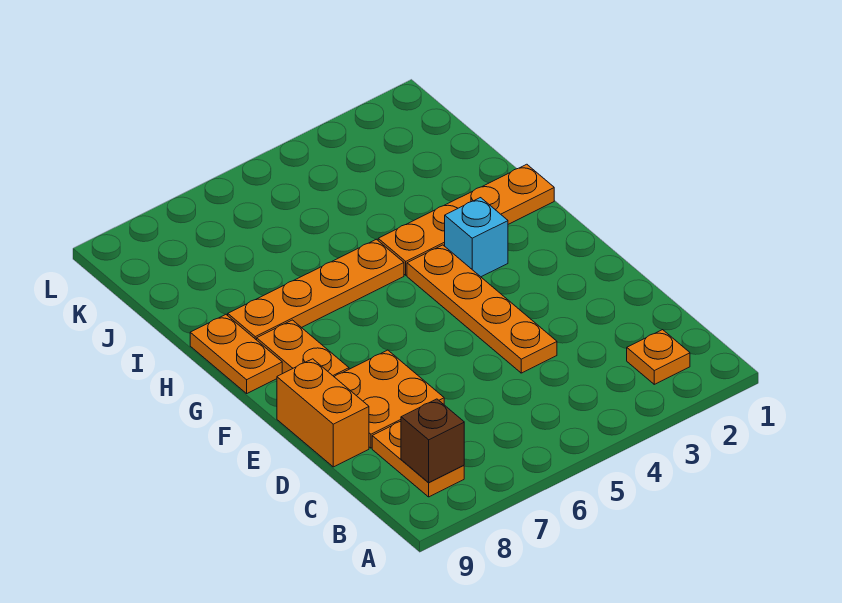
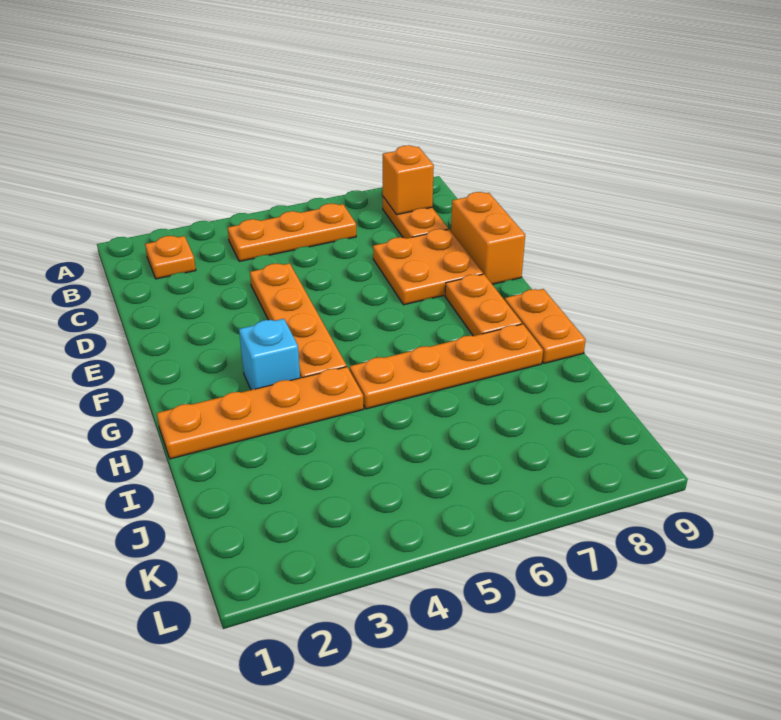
none -> orange 1x3 plate [228,204,356,261]
brown 1x1 brick [401,399,464,483] -> orange 1x1 brick [383,145,434,215]

